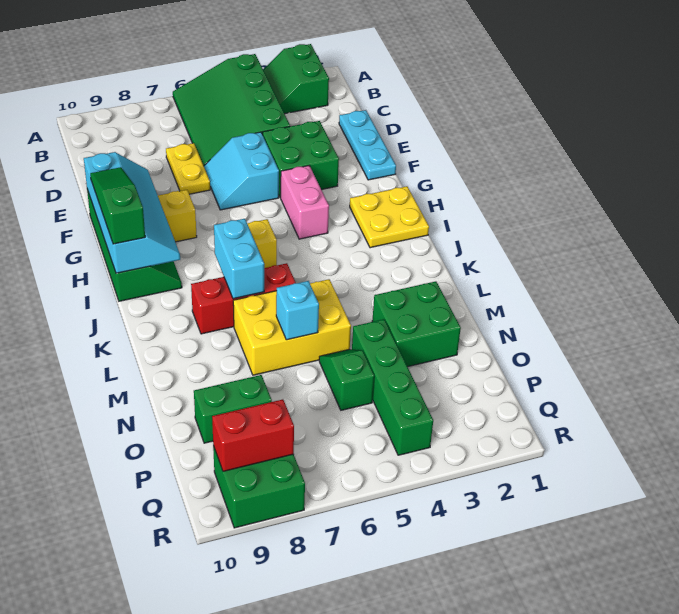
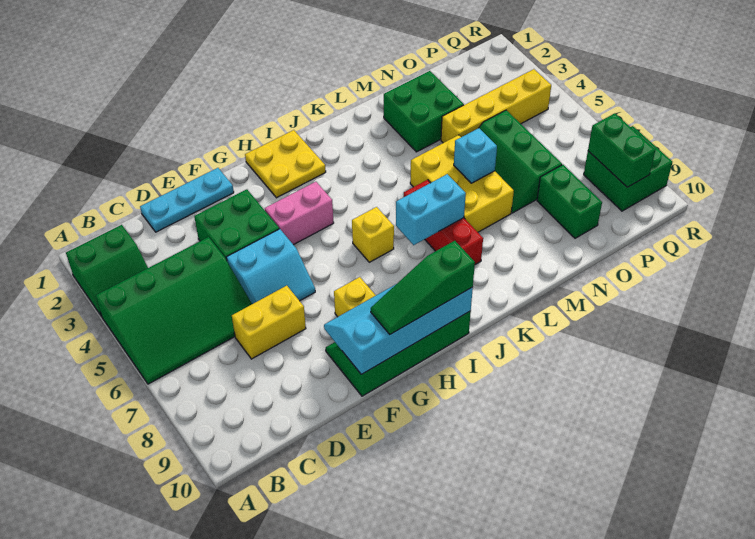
yellow 1x2 plate [166,143,210,194] -> yellow 1x2 brick [232,286,306,359]
green 1x4 brick [352,319,433,455] -> yellow 1x4 brick [441,69,551,143]
green 1x2 slope [319,349,374,410] -> green 2x3 slope [479,110,562,213]
red 1x2 brick [212,399,294,471] -> green 1x2 brick [588,113,655,187]

